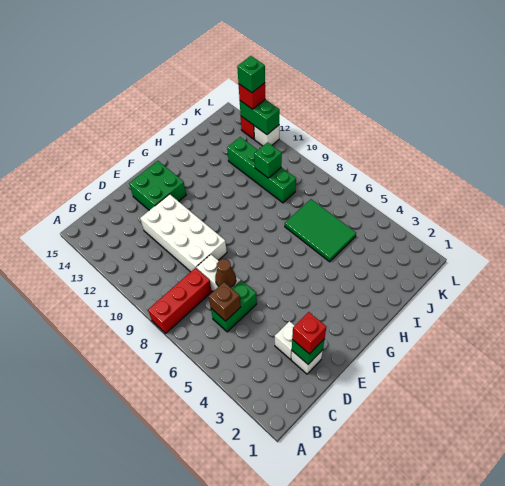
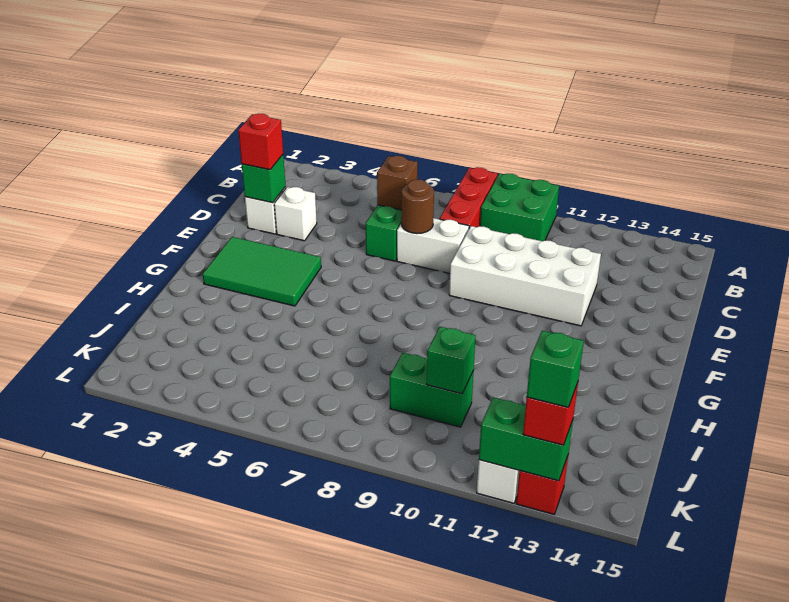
brown 1x1 cone [215,259,236,287] -> brown 1x1 round brick [401,179,434,233]
green 2x2 brick [129,161,186,210] -> green 2x2 brick moved to [480,174,559,241]
green 2x3 tile [285,199,356,262] -> green 2x3 tile moved to [203,237,321,306]
green 1x4 brick [227,137,296,203] -> green 1x2 brick [390,353,473,427]

